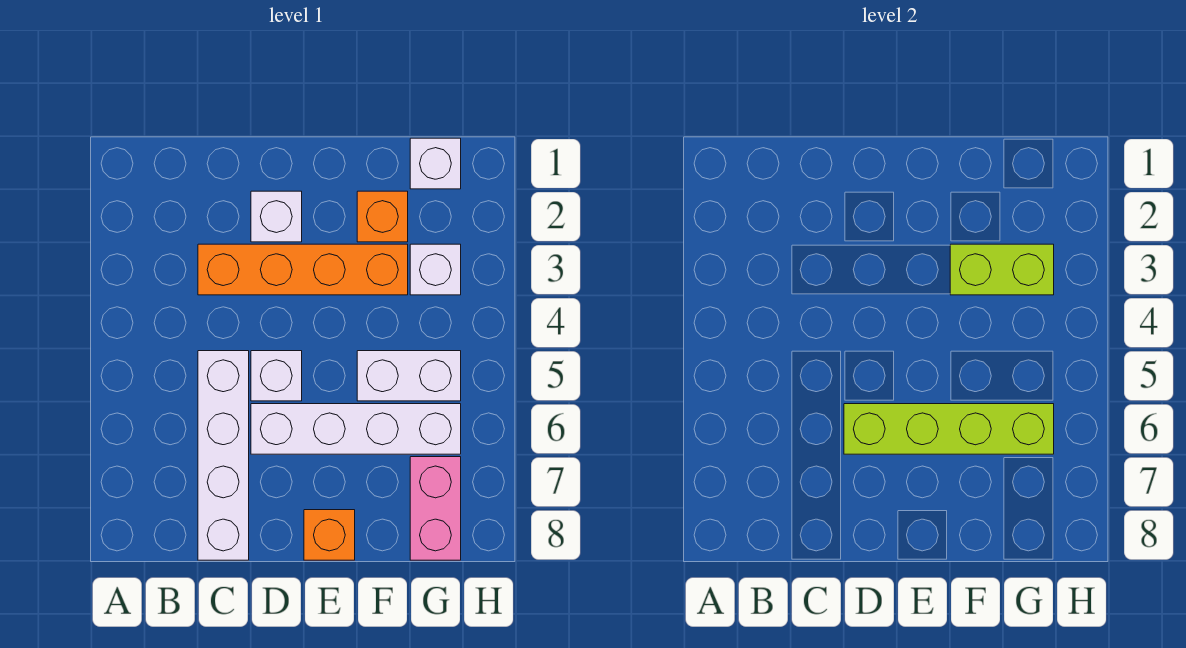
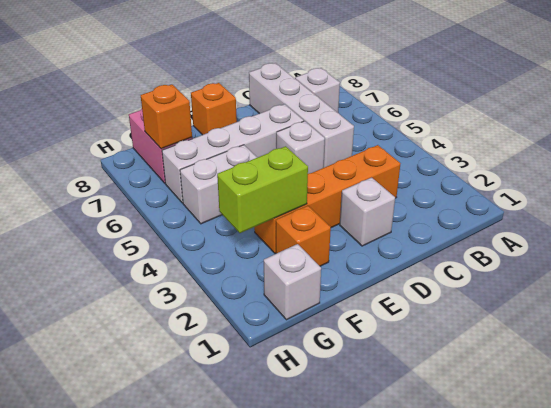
lime 1x4 brick [844,404,1054,454] -> none
white 1x1 brick [410,244,461,295] -> white 1x1 brick moved to [295,68,340,113]
none -> orange 1x1 brick [141,84,192,149]

